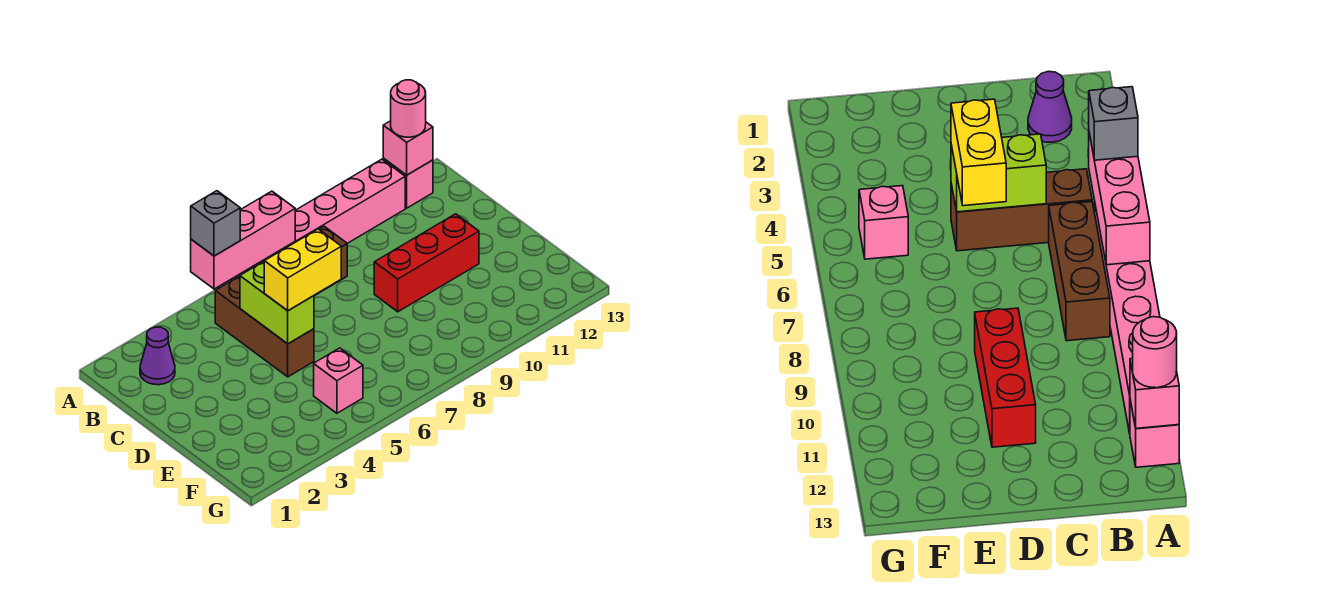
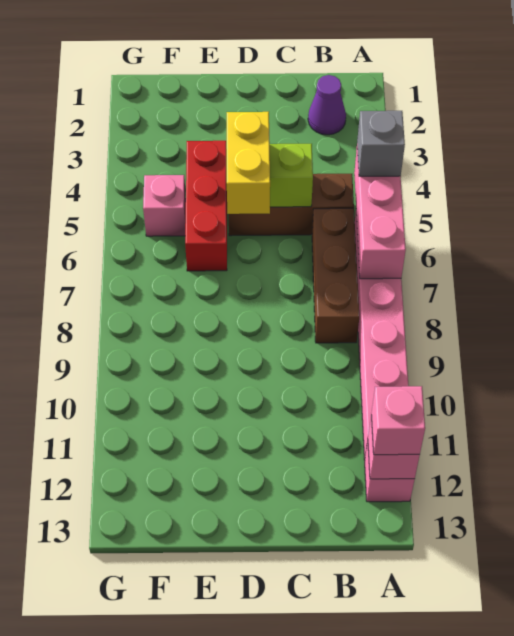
pink 1x1 round brick [391,80,426,137] -> pink 1x1 brick [371,386,425,455]
red 1x3 brick [374,214,479,312] -> red 1x3 brick moved to [185,141,227,271]

